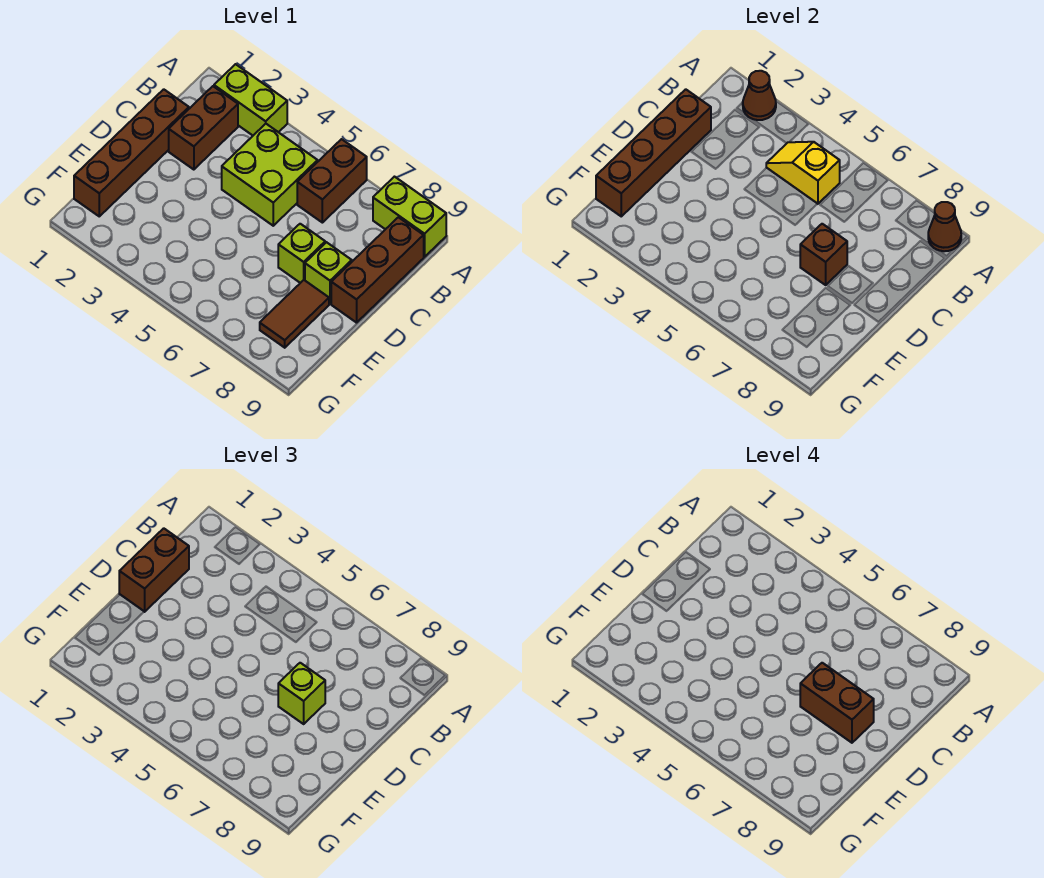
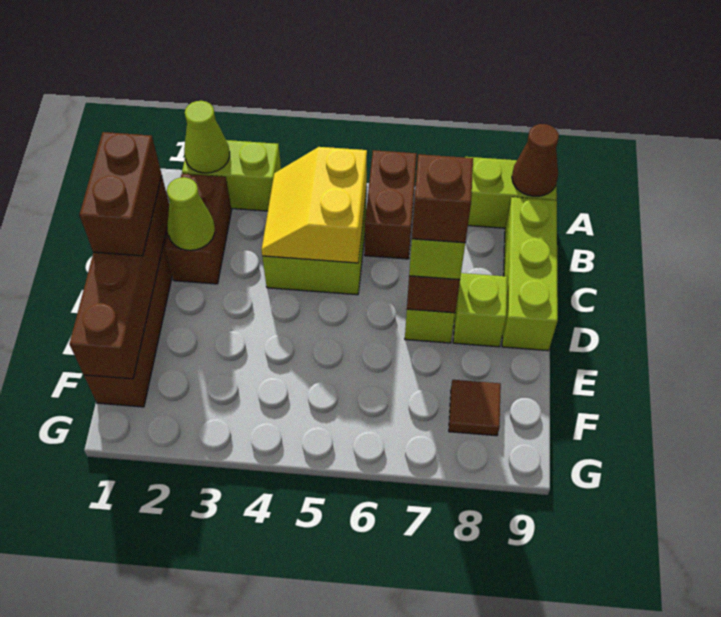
brown 1x1 cone [743,71,776,120] -> lime 1x1 cone [184,101,230,173]
yellow 1x2 slope [766,142,840,204] -> yellow 2x2 slope [262,147,367,263]
brown 1x3 brick [331,217,424,323] -> lime 1x3 brick [502,197,558,351]
none -> lime 1x1 cone [167,177,215,250]
brown 1x2 brick [800,663,874,743] -> brown 1x1 brick [412,154,473,243]
brown 1x2 tile [260,280,329,348] -> brown 1x1 tile [449,380,501,436]

